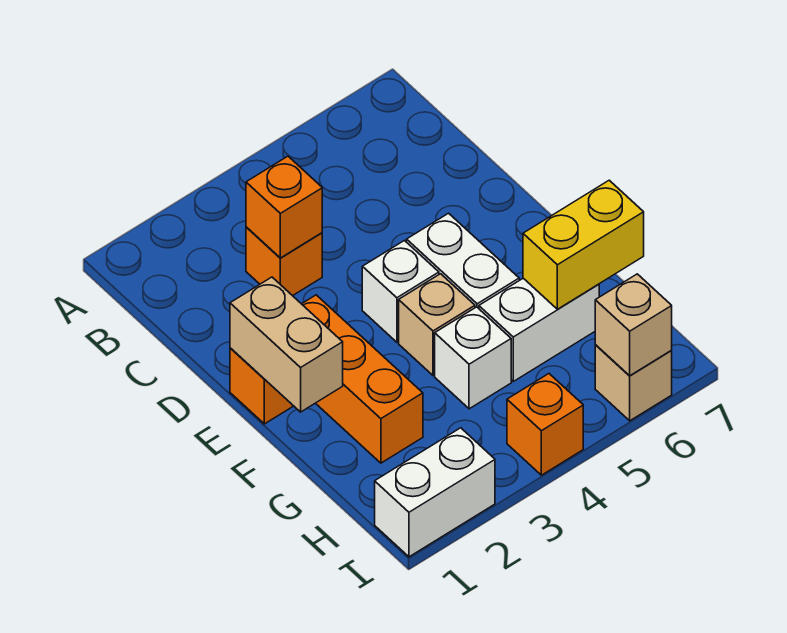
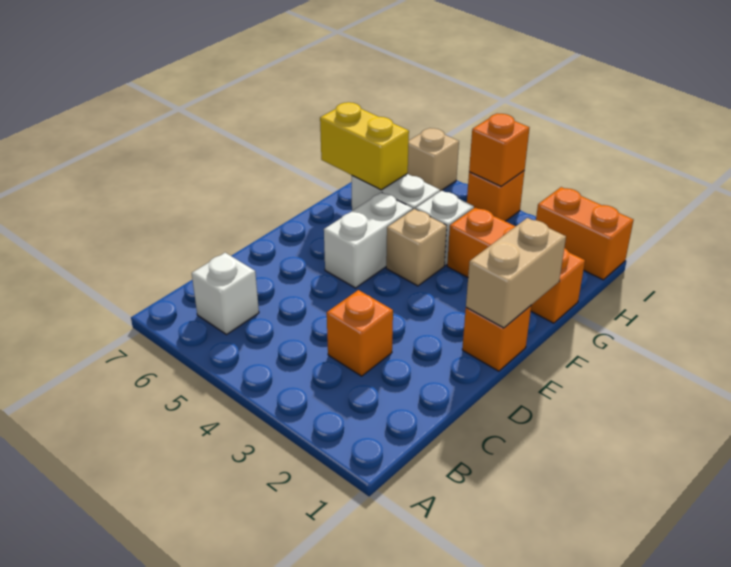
orange 1x1 brick [246,156,322,258] -> orange 1x1 brick moved to [469,114,529,186]
orange 1x3 brick [302,295,423,463] -> orange 1x3 brick turned to [447,207,585,323]
white 1x1 brick [362,241,439,342] -> white 1x1 brick moved to [192,253,259,334]
white 1x2 brick [375,428,495,557] -> orange 1x2 brick [536,187,634,280]
tan 1x1 brick [595,274,672,376] -> none

